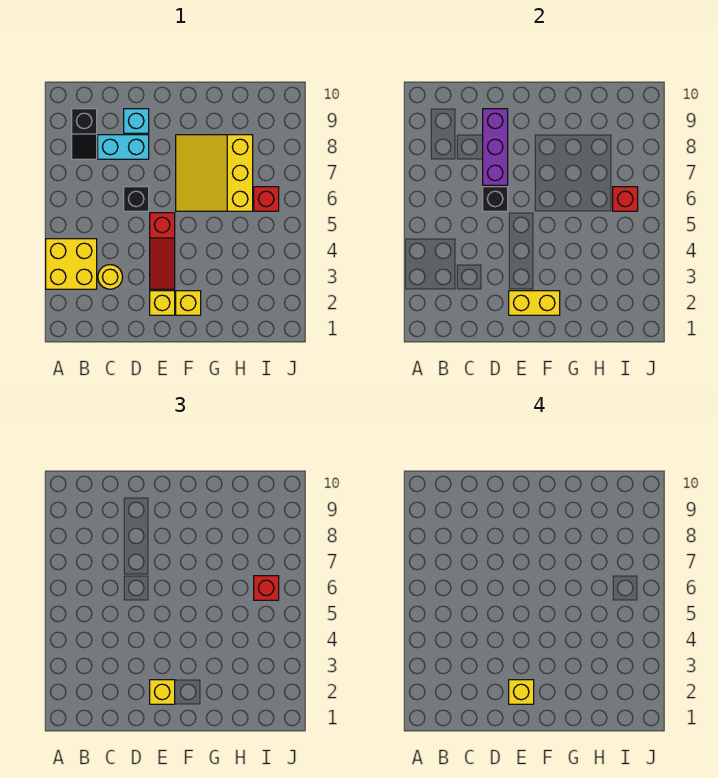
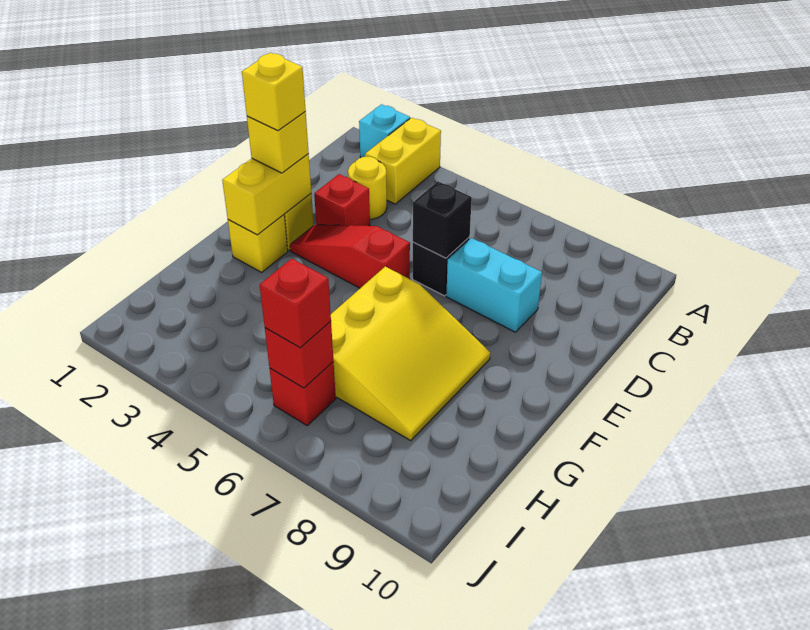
yellow 2x2 brick [46,239,97,289] -> yellow 1x2 brick [365,118,441,204]
black 1x2 slope [72,109,97,159] -> none
cyan 1x2 brick [98,135,149,159] -> cyan 1x2 brick turned to [446,238,542,332]
none -> red 1x1 brick [314,174,370,226]
purple 1x3 brick [483,109,508,185] -> none
cyan 1x1 brick [124,109,149,133] -> cyan 1x1 brick moved to [359,104,410,158]
yellow 3x3 slope [176,135,253,211] -> yellow 3x3 slope turned to [331,267,490,441]

